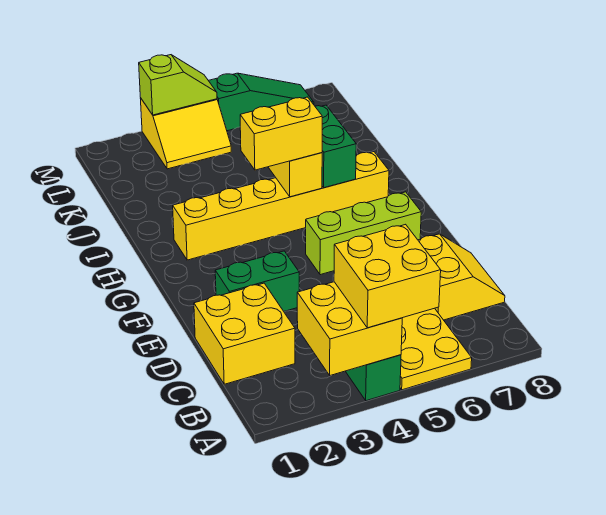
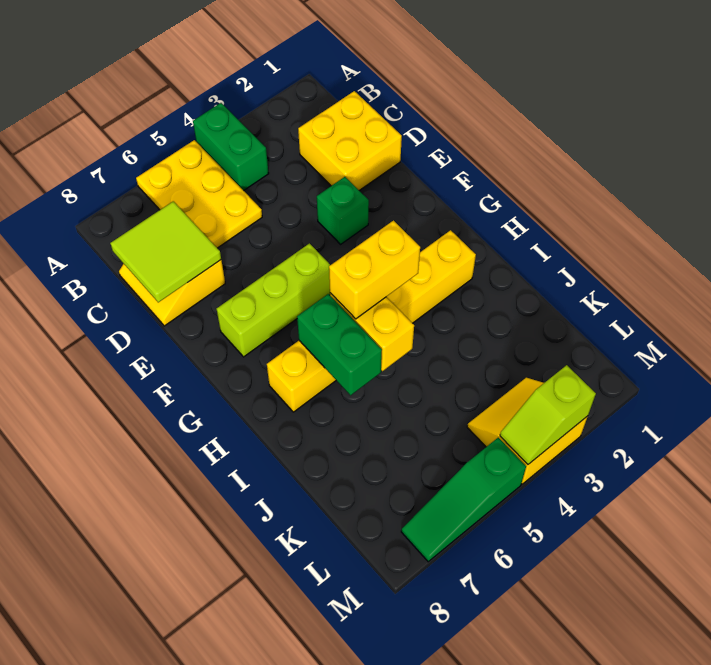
yellow 2x2 brick [297,282,402,375] -> none
yellow 2x2 brick [334,224,441,328] -> none
none -> lime 2x2 tile [110,201,221,303]
green 1x2 brick [215,251,299,311] -> green 1x1 brick [317,177,369,244]

